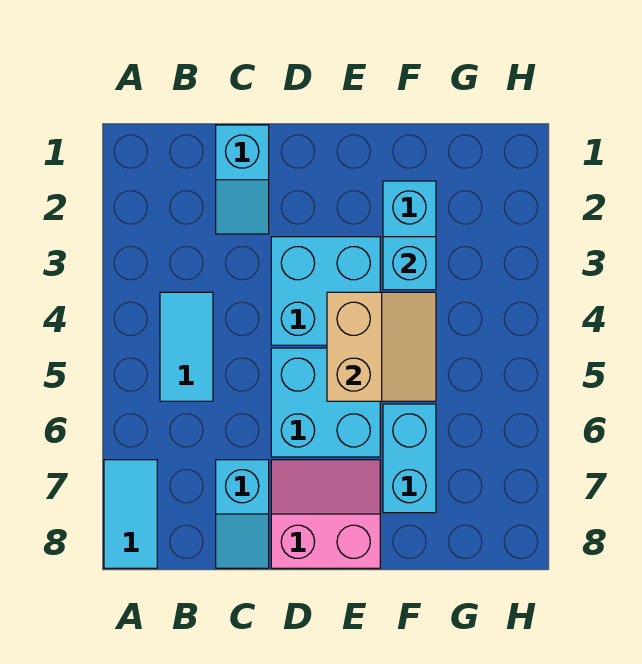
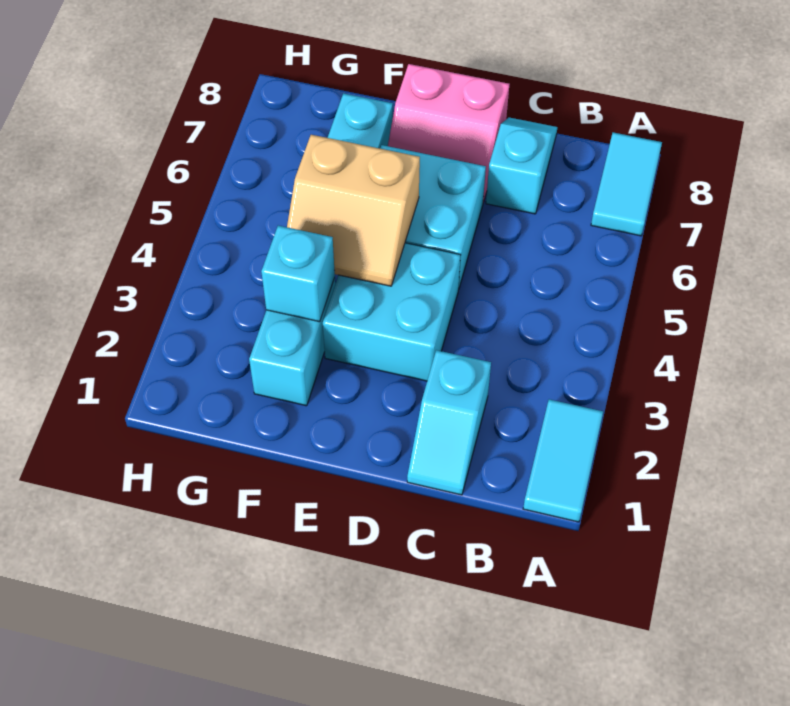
cyan 1x2 tile [160,292,213,401] -> cyan 1x2 tile moved to [523,399,603,522]
cyan 1x2 slope [216,125,269,234] -> cyan 1x2 slope turned to [407,350,491,495]
tan 2x2 slope [327,292,436,401] -> tan 2x2 slope turned to [287,135,420,286]

